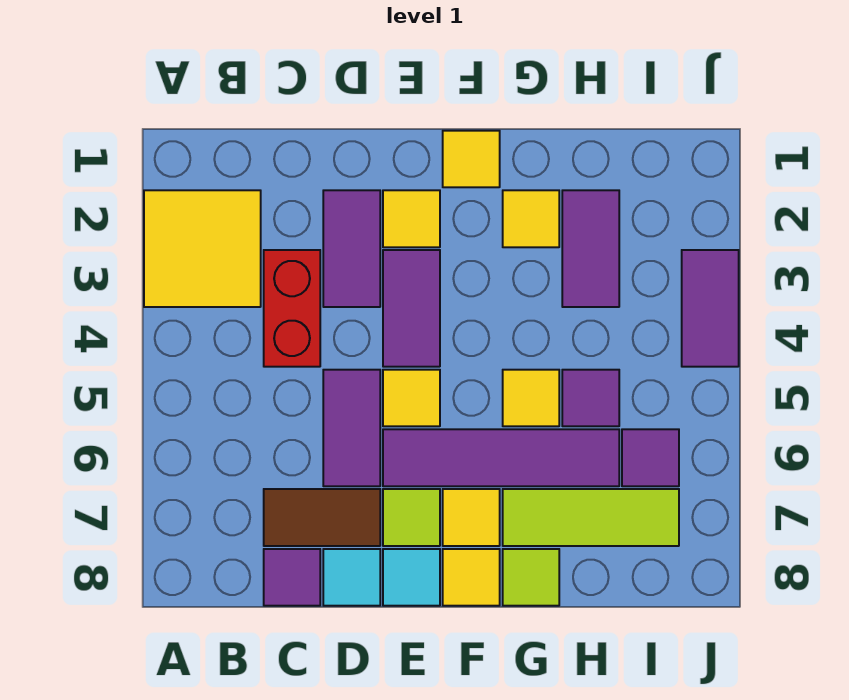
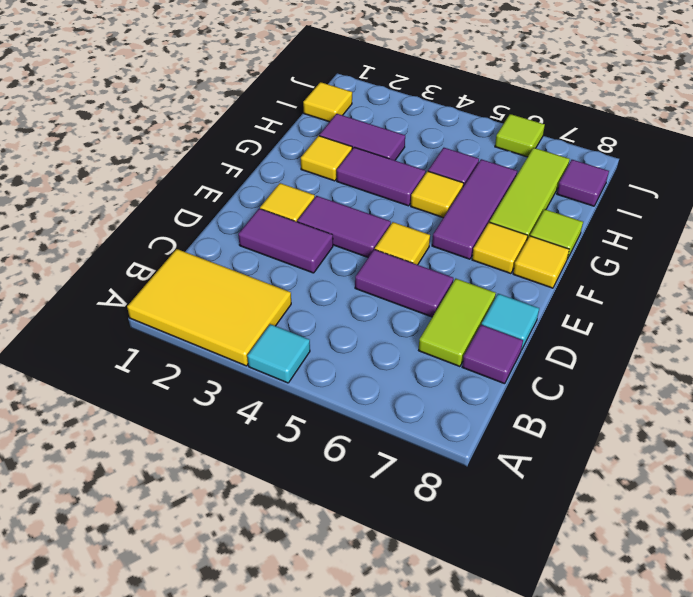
yellow 2x2 tile [144,190,261,307] -> yellow 2x3 tile [127,249,291,366]
red 1x2 brick [264,250,320,367] -> none
brown 1x2 tile [264,489,380,546] -> lime 1x2 tile [419,279,496,367]
purple 1x4 tile [383,429,619,486] -> purple 1x3 tile [432,159,517,259]
lime 1x1 tile [383,489,440,546] -> lime 1x1 tile moved to [495,114,545,157]
cyan 1x1 tile [383,549,440,606] -> cyan 1x1 tile moved to [247,324,310,383]
yellow 1x1 tile [443,131,500,187] -> yellow 1x1 tile moved to [303,82,352,122]
purple 1x1 tile [622,429,679,486] -> purple 1x1 tile moved to [557,160,609,206]
purple 1x2 tile [682,250,739,367] -> purple 1x2 tile moved to [337,147,426,206]

